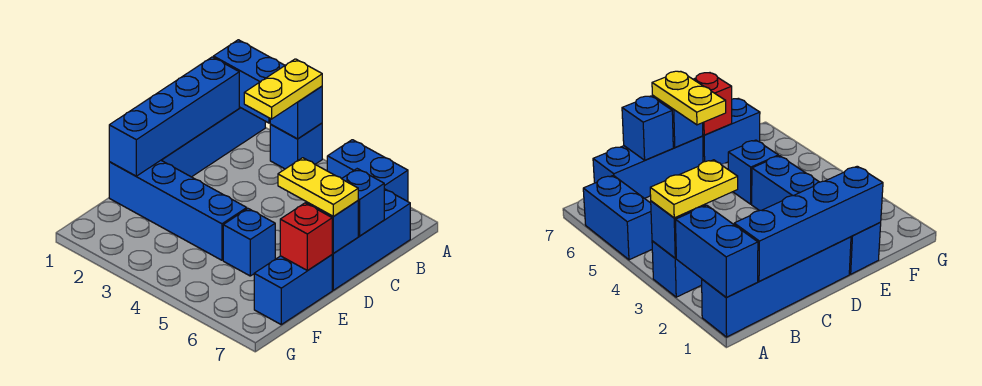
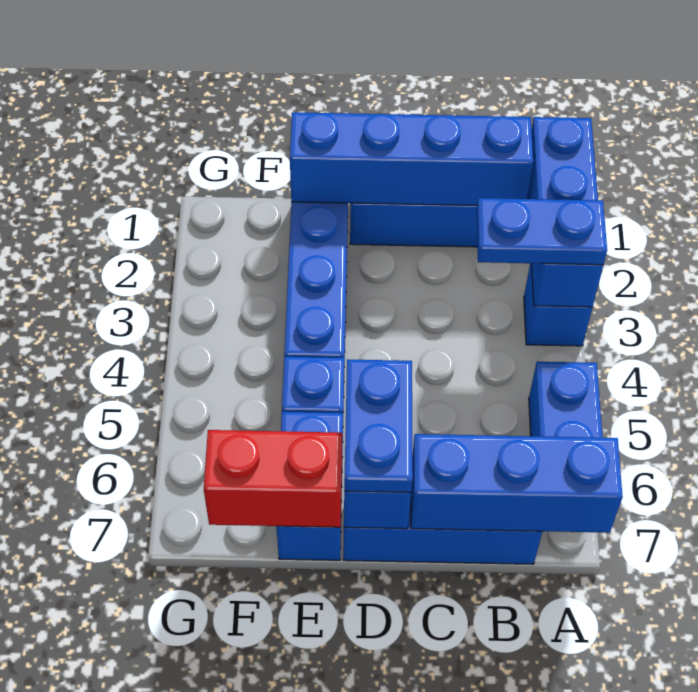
yellow 1x2 plate [244,59,322,119] -> blue 1x2 plate [476,198,607,265]
blue 1x1 brick [342,169,384,236] -> blue 1x3 brick [411,434,623,533]
yellow 1x2 plate [278,158,358,217] -> blue 1x2 plate [344,359,413,493]
blue 1x2 brick [254,255,332,325] -> blue 1x2 brick turned to [277,412,343,560]
red 1x1 brick [280,203,332,271] -> red 1x2 brick [204,430,342,527]

